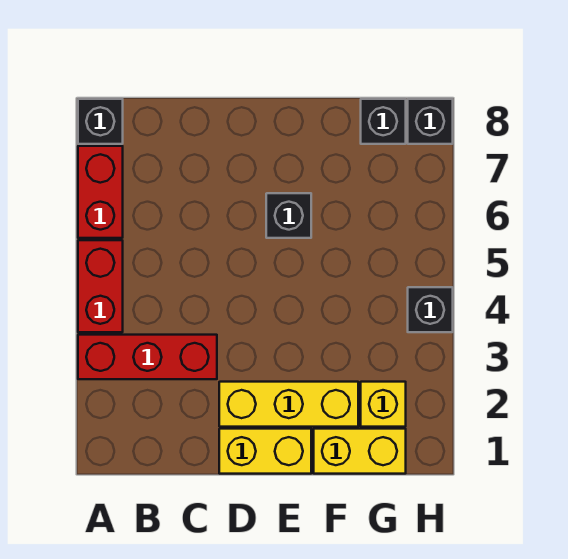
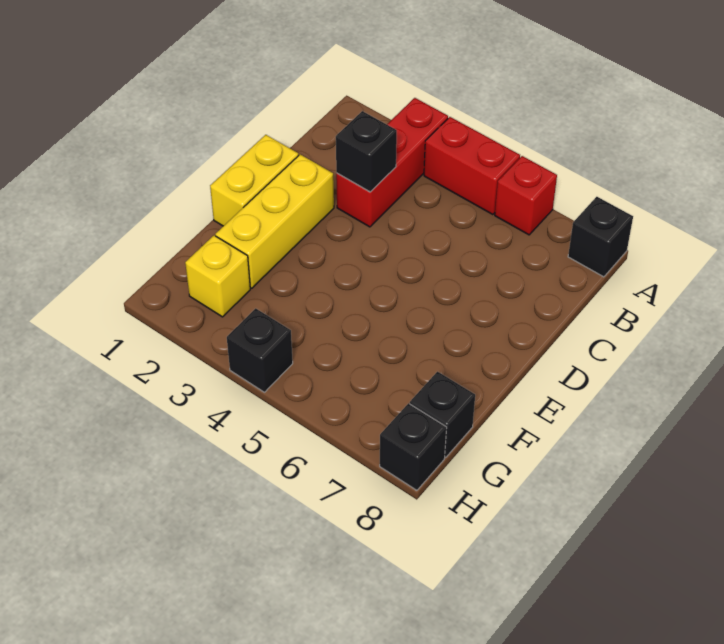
red 1x2 brick [78,146,123,238] -> red 1x1 brick [495,156,557,235]
black 1x1 brick [266,193,311,238] -> black 1x1 brick moved to [336,111,397,192]
yellow 1x2 brick [314,429,406,474] -> none

